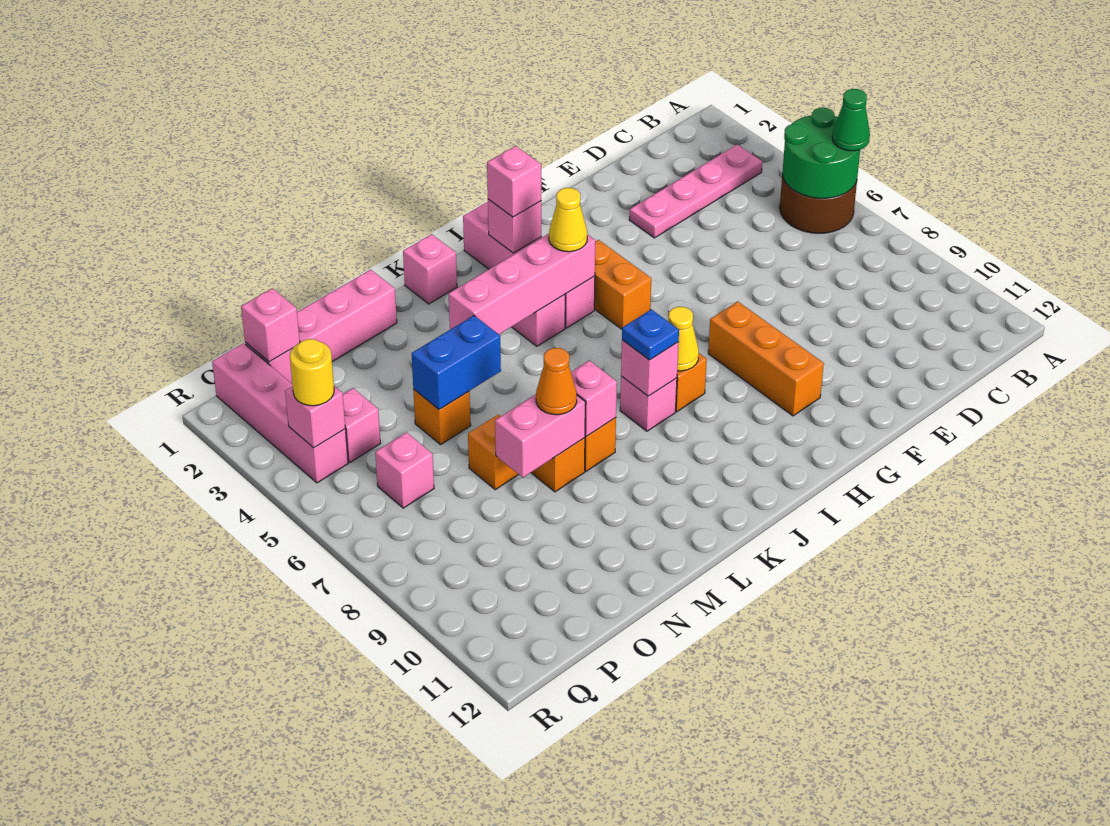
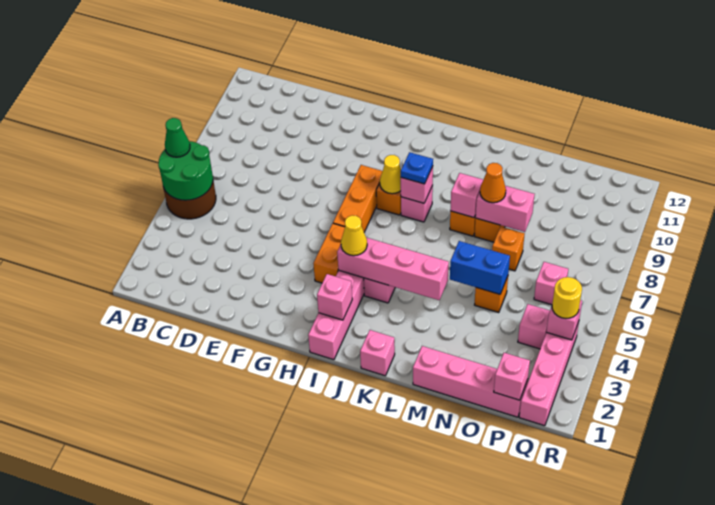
pink 1x4 plate [629,145,762,238] -> none
orange 1x3 brick [708,301,824,416] -> orange 1x3 brick moved to [333,165,382,232]
pink 1x1 brick [487,146,541,217] -> none

